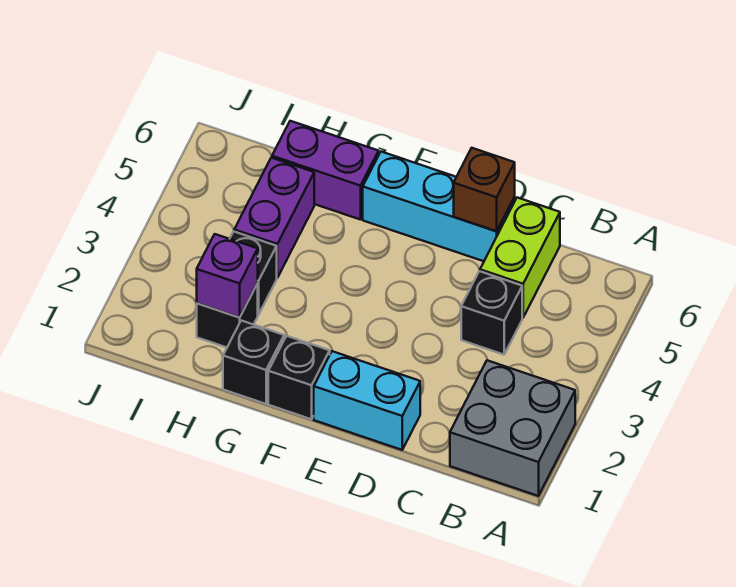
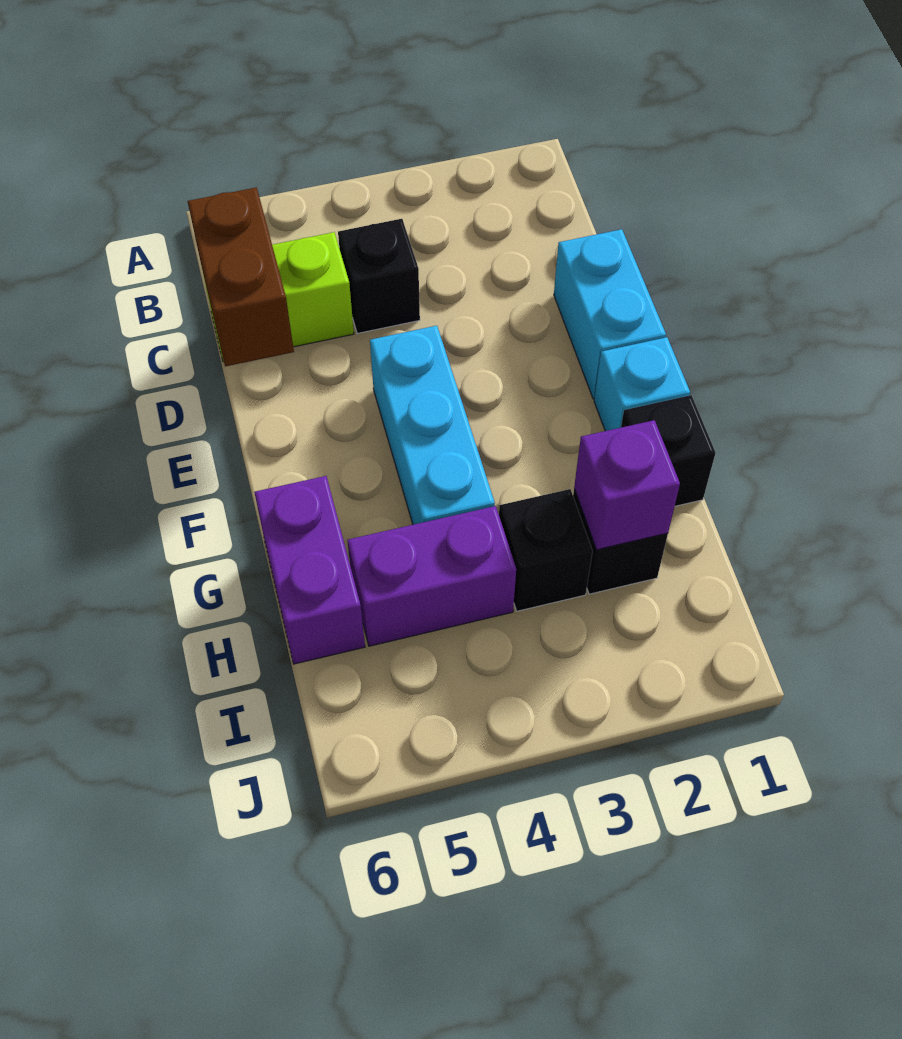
grey 2x2 brick [450,360,575,496] -> none
cyan 1x3 brick [363,152,515,261] -> cyan 1x3 brick moved to [370,326,495,525]
brown 1x1 brick [454,148,515,231] -> brown 1x2 brick [188,187,294,366]
black 1x1 brick [268,336,330,419] -> cyan 1x1 brick [594,337,690,431]

